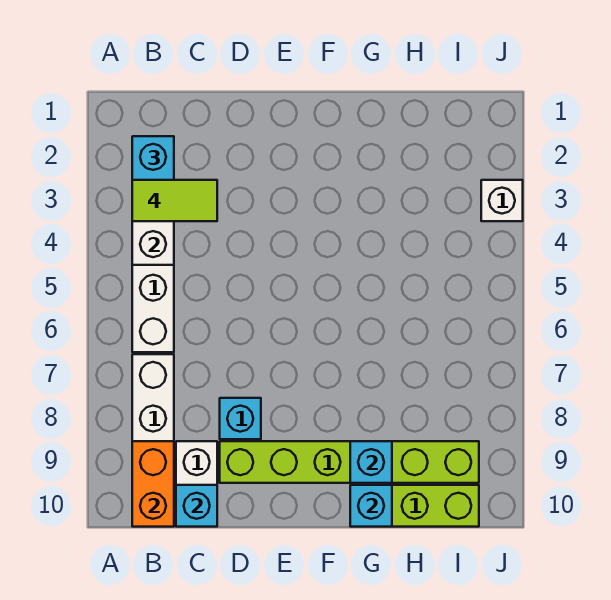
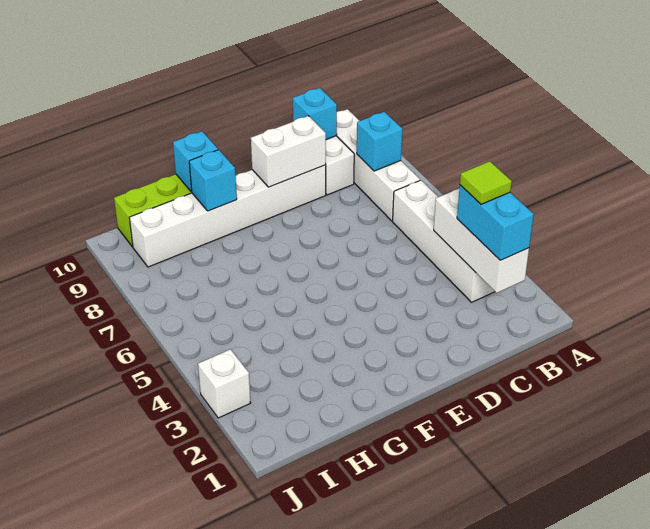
lime 1x2 tile [132,180,217,221] -> lime 1x1 tile [460,161,512,204]
orange 1x2 brick [132,441,174,527] -> none
cyan 1x1 brick [220,398,261,439] -> cyan 1x1 brick moved to [357,112,402,171]
lime 1x6 brick [220,441,479,483] -> white 1x6 brick [129,165,326,267]
none -> white 1x2 brick [251,116,326,187]

